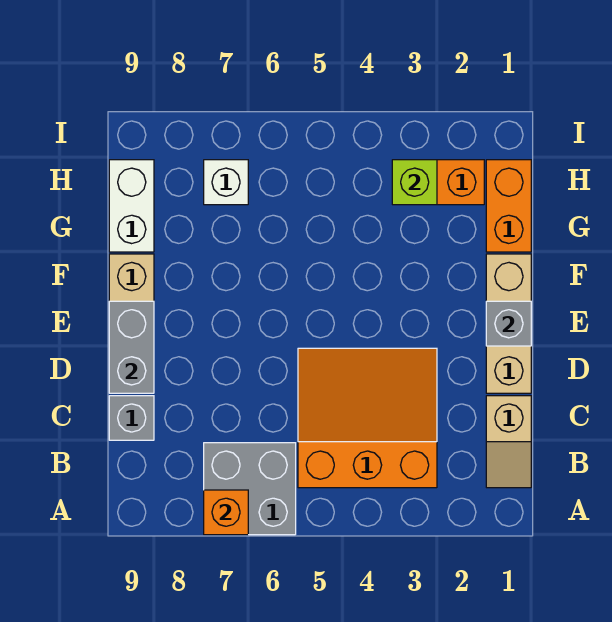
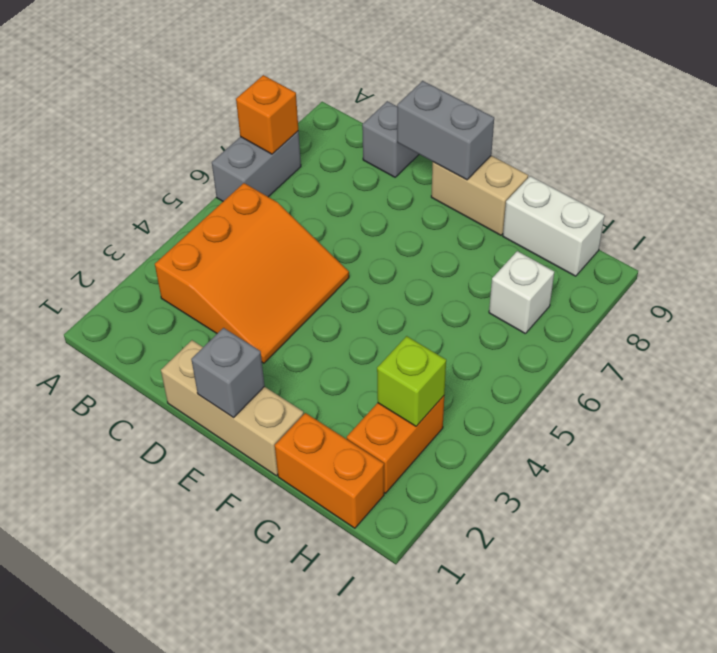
grey 2x2 brick [204,443,296,535] -> grey 1x2 brick [212,131,301,201]
tan 1x2 slope [486,396,531,488] -> none

